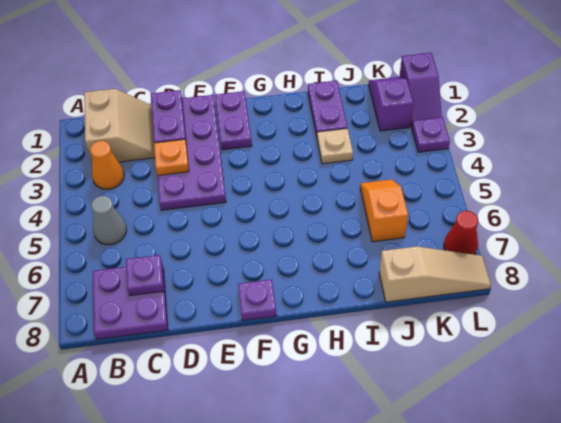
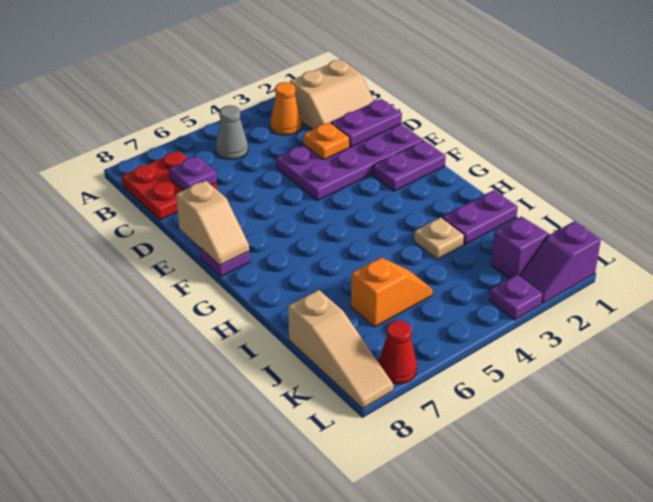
purple 2x2 plate [93,265,168,339] -> red 2x2 plate [122,151,217,220]
none -> tan 1x2 slope [176,181,249,265]

